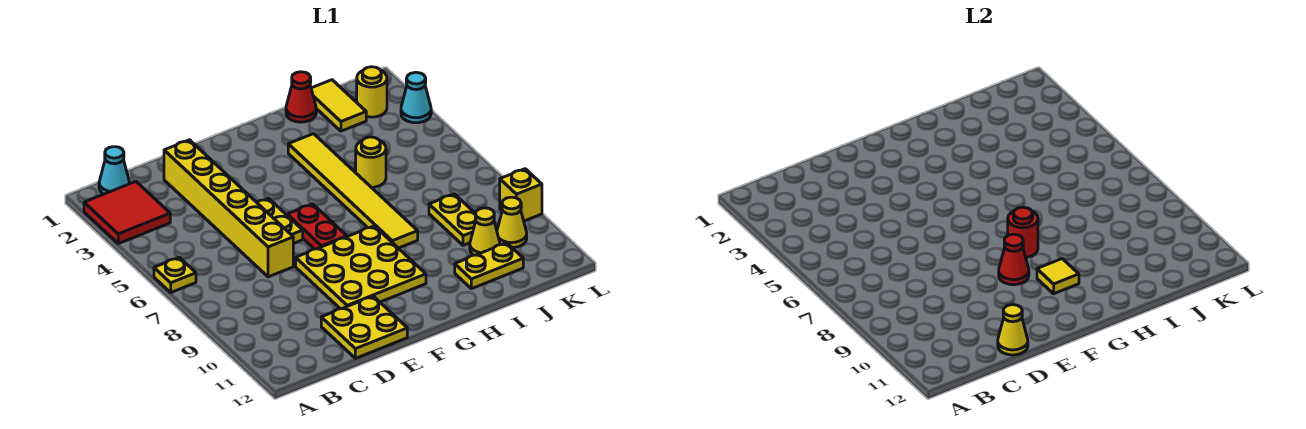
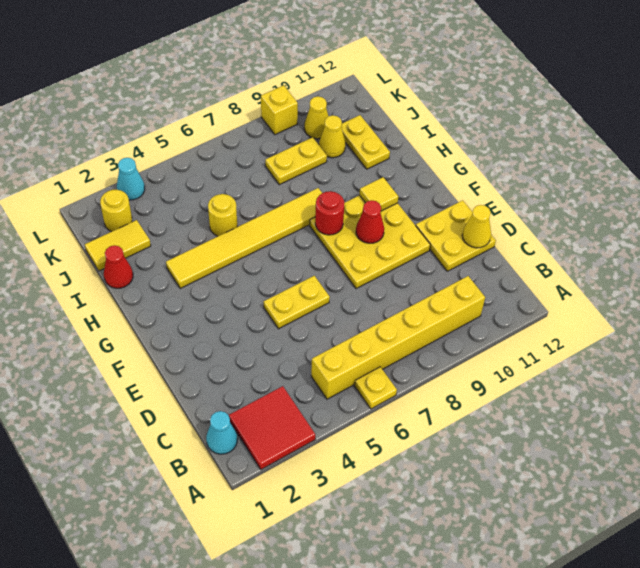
yellow 1x6 brick [164,140,293,277] -> yellow 1x6 brick moved to [311,276,485,399]
red 1x2 plate [287,204,347,249] -> none

